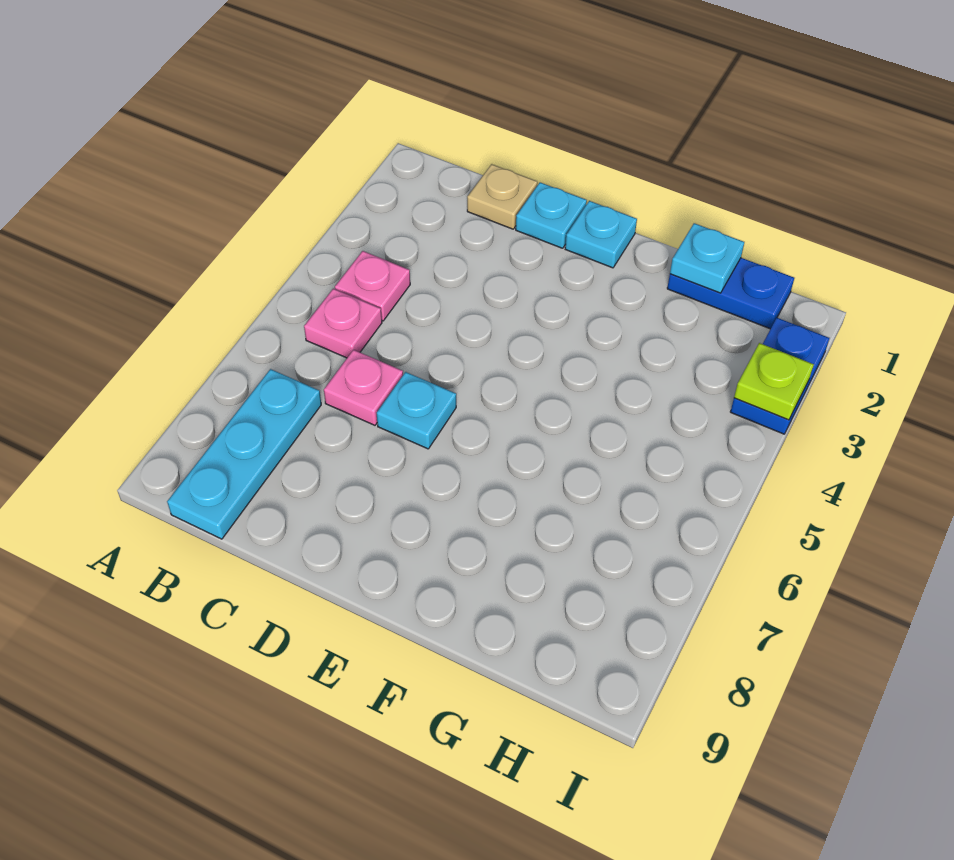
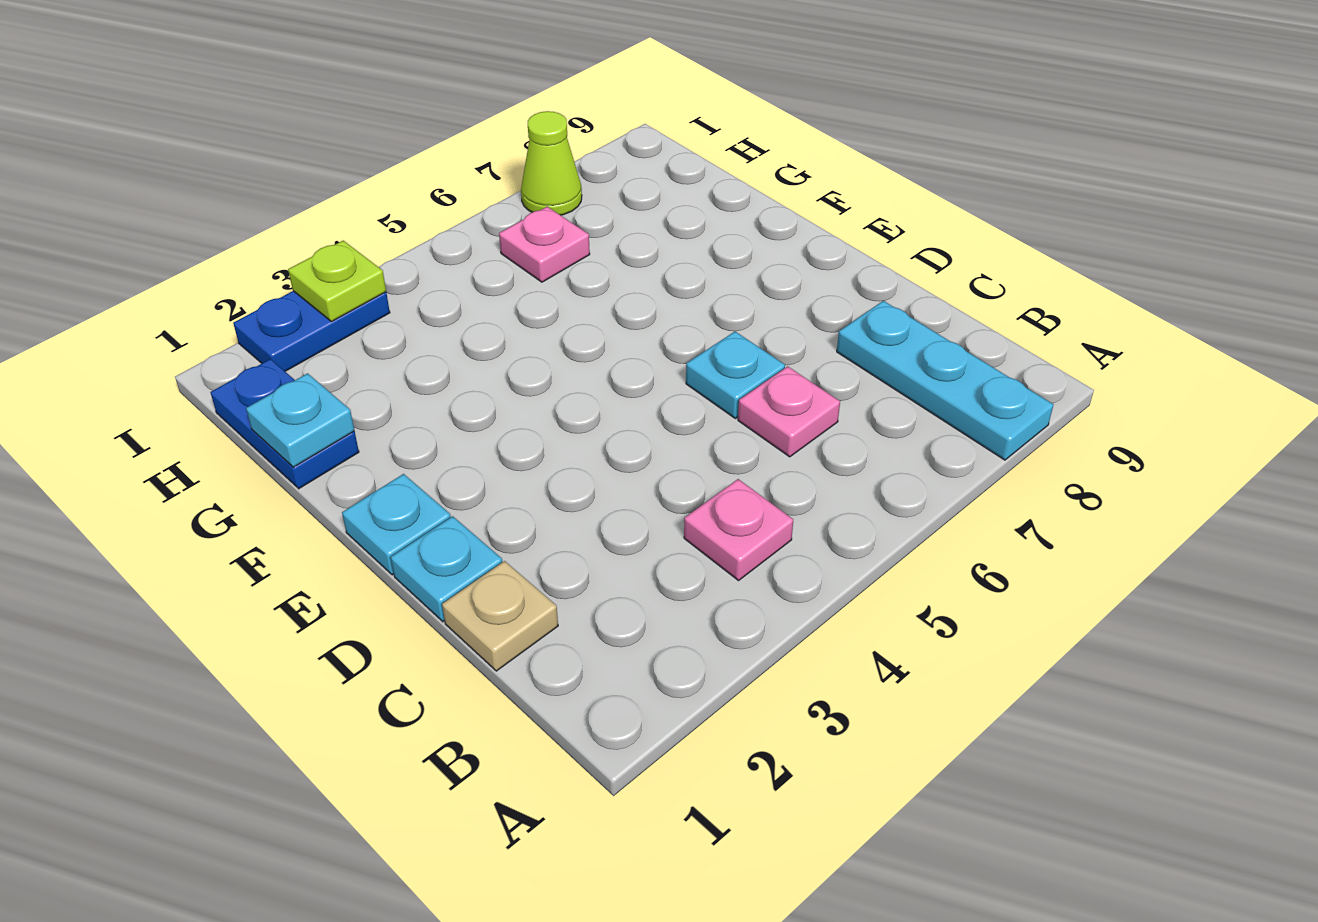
pink 1x1 plate [304,289,382,358] -> pink 1x1 plate moved to [499,207,590,282]
cyan 1x3 plate [167,369,321,539] -> cyan 1x3 plate turned to [837,301,1053,460]
none -> lime 1x1 cone [521,111,582,215]

